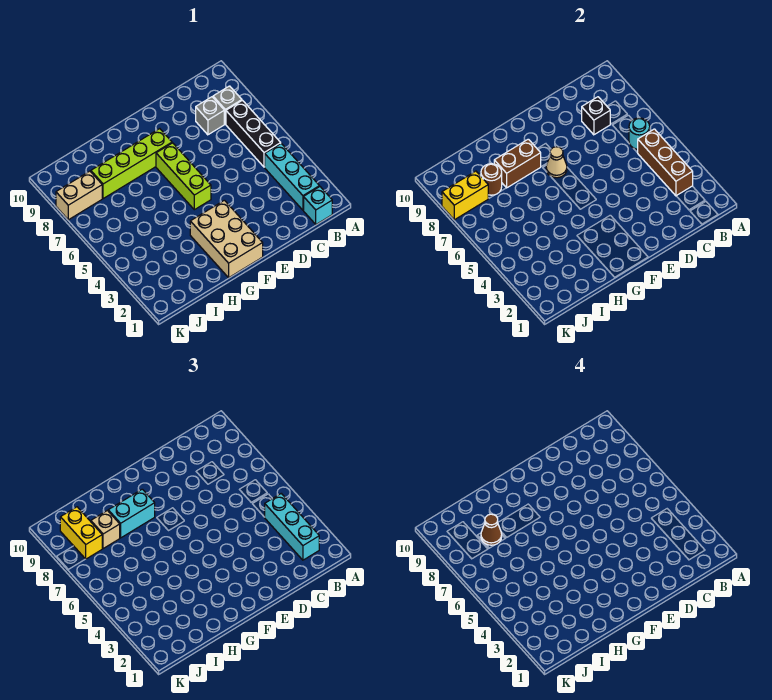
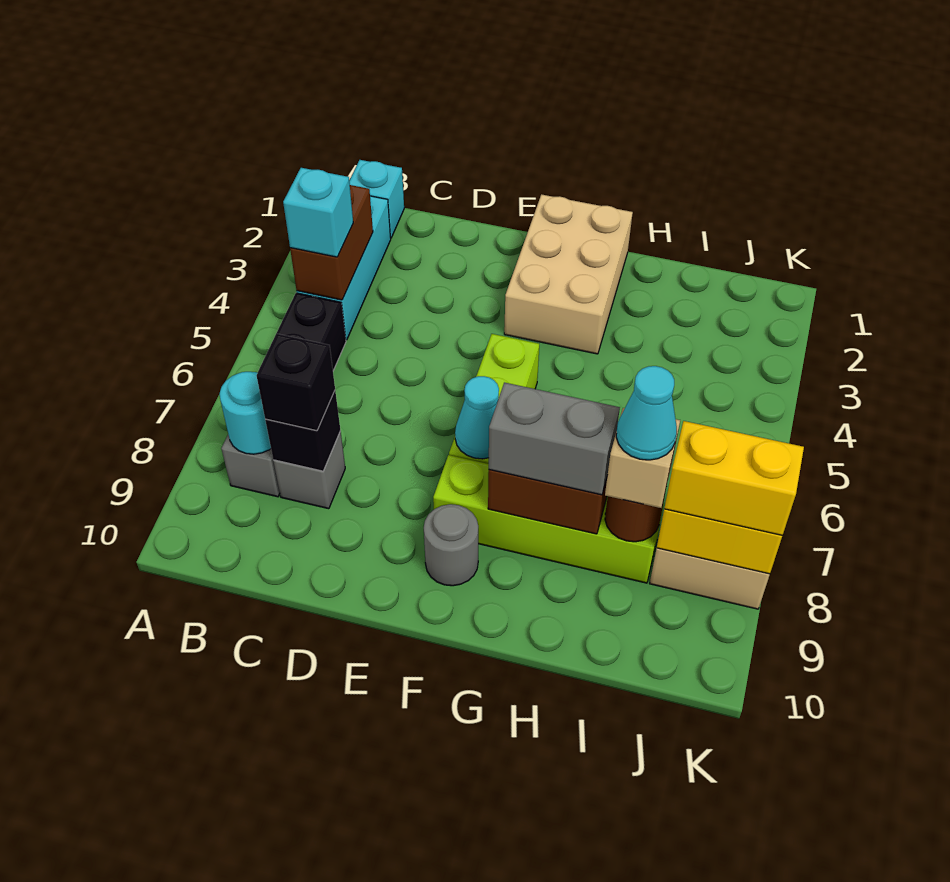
cyan 1x3 brick [265,494,319,560] -> cyan 1x1 brick [283,168,353,257]
brown 1x3 brick [638,129,693,196] -> brown 1x2 brick [290,185,373,300]
cyan 1x1 round brick [629,118,650,149] -> cyan 1x1 round brick moved to [220,372,271,454]
none -> black 1x1 brick [257,334,335,431]
tan 1x1 cone [546,147,567,178] -> cyan 1x1 cone [455,376,499,459]
none -> grey 1x1 round brick [424,504,478,586]
cyan 1x2 brick [108,489,155,538] -> grey 1x2 brick [489,383,620,495]
brown 1x1 cone [481,514,502,545] -> cyan 1x1 cone [616,366,677,460]
yellow 1x2 brick [60,507,102,559] -> yellow 1x2 brick turned to [664,421,804,535]

